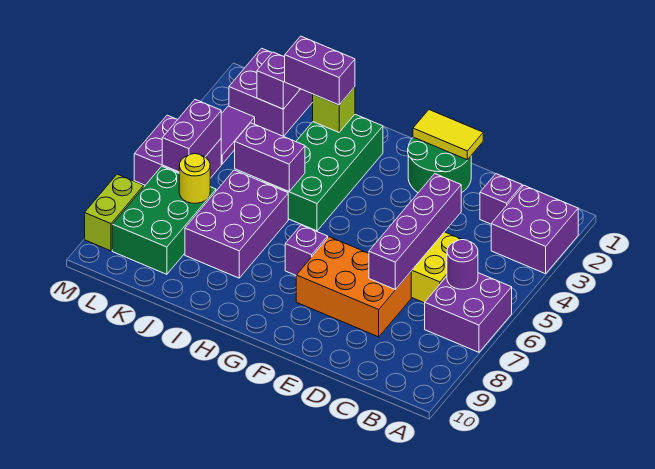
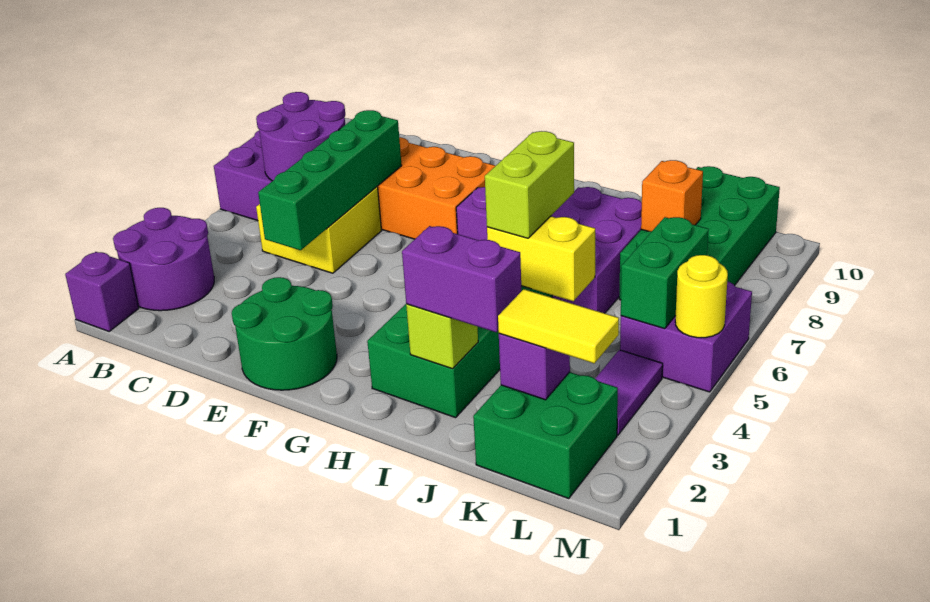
purple 2x2 brick [491,186,578,274] -> purple 2x2 round brick [113,208,214,311]
purple 1x1 round brick [447,240,478,289] -> purple 2x2 round brick [256,92,345,181]
purple 1x1 brick [480,174,522,224] -> purple 1x1 brick moved to [65,252,139,331]
purple 1x4 brick [369,174,461,290] -> green 1x4 brick [258,110,402,250]
yellow 1x2 tile [413,110,483,160] -> yellow 1x2 tile moved to [498,289,619,364]
purple 1x2 brick [235,123,305,192] -> yellow 1x2 brick [487,216,595,301]
purple 2x2 brick [229,48,313,136] -> green 2x2 brick [473,372,618,499]
green 2x3 brick [112,166,216,274] -> green 2x4 brick [619,166,780,300]
yellow 1x1 round brick [179,154,210,203] -> yellow 1x1 round brick moved to [675,255,728,338]
none -> orange 1x1 brick [641,160,703,231]
purple 1x2 brick [162,99,221,172] -> green 1x2 brick [621,217,708,329]
lime 1x2 brick [85,174,144,251] -> lime 1x2 brick moved to [485,131,574,238]

